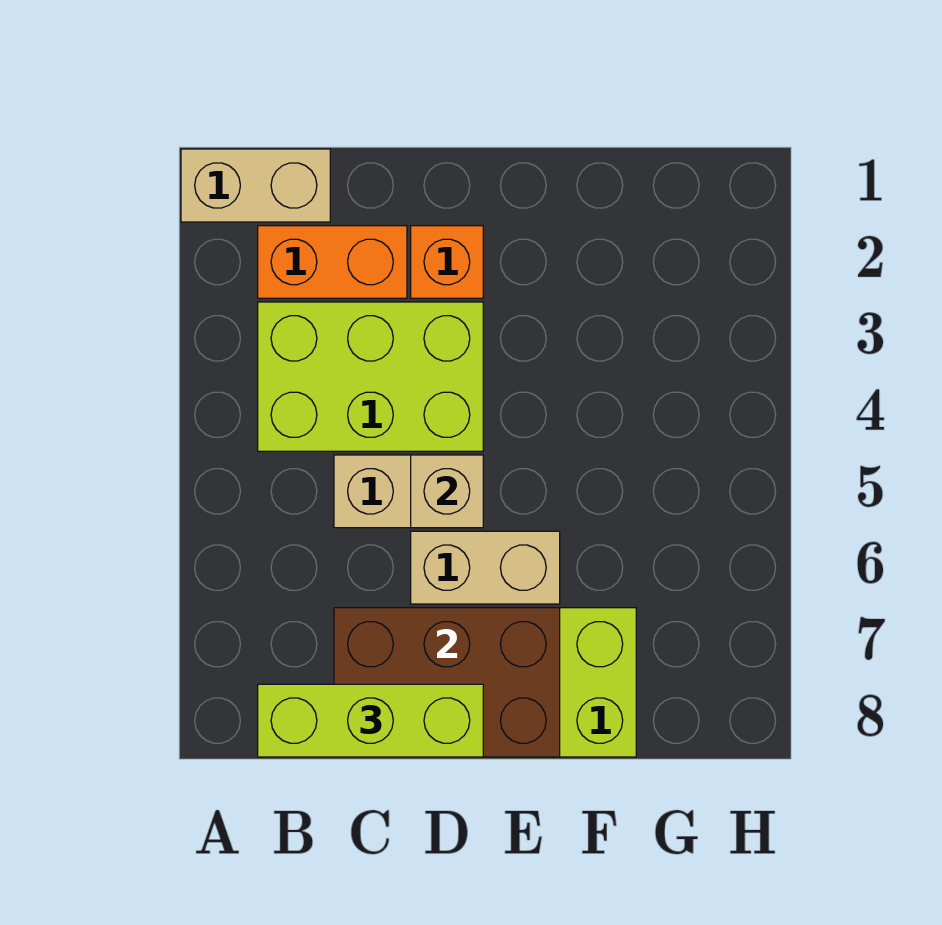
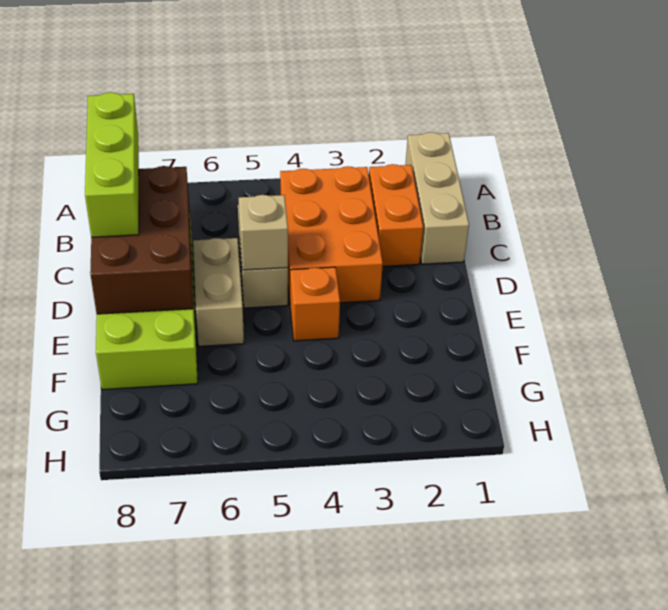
tan 1x2 brick [181,149,330,222] -> tan 1x3 brick [405,132,469,264]
lime 2x3 brick [258,302,483,451] -> orange 2x3 brick [280,166,383,303]
orange 1x1 brick [411,226,483,298] -> orange 1x1 brick moved to [290,267,340,341]

